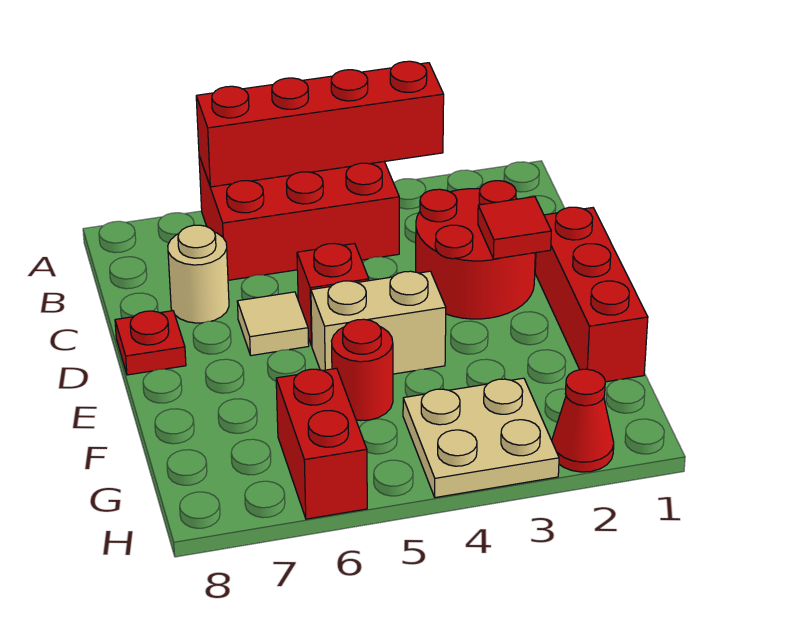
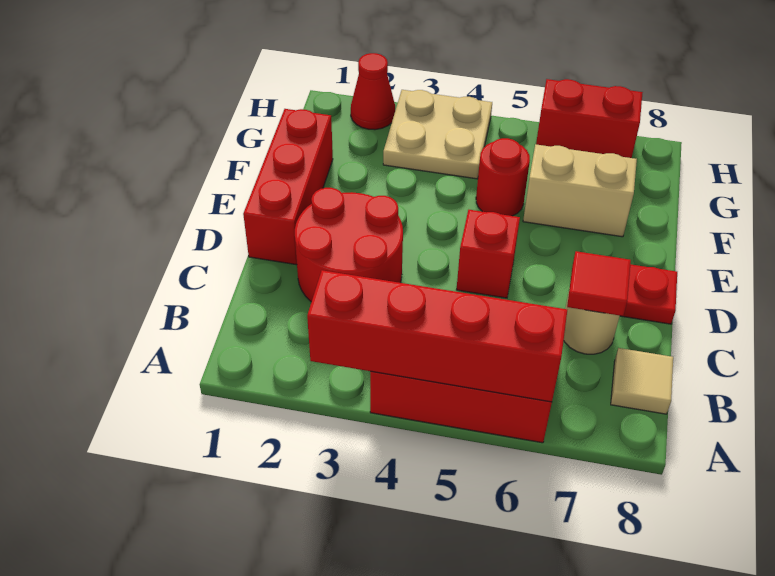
red 1x1 tile [478,197,551,259] -> red 1x1 tile moved to [567,251,631,316]
tan 1x1 tile [237,292,309,356] -> tan 1x1 tile moved to [611,348,673,414]
tan 1x2 brick [311,271,446,374] -> tan 1x2 brick moved to [523,144,637,237]
red 1x2 brick [276,368,367,519] -> red 1x2 brick turned to [536,79,643,158]

